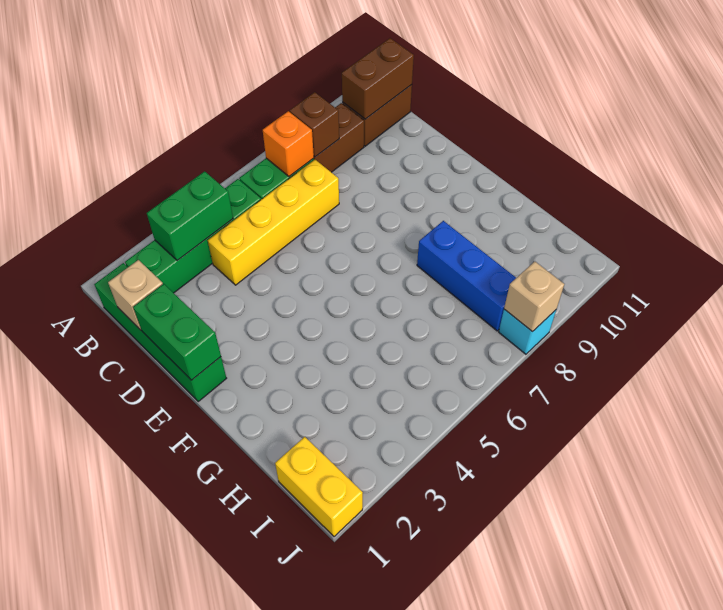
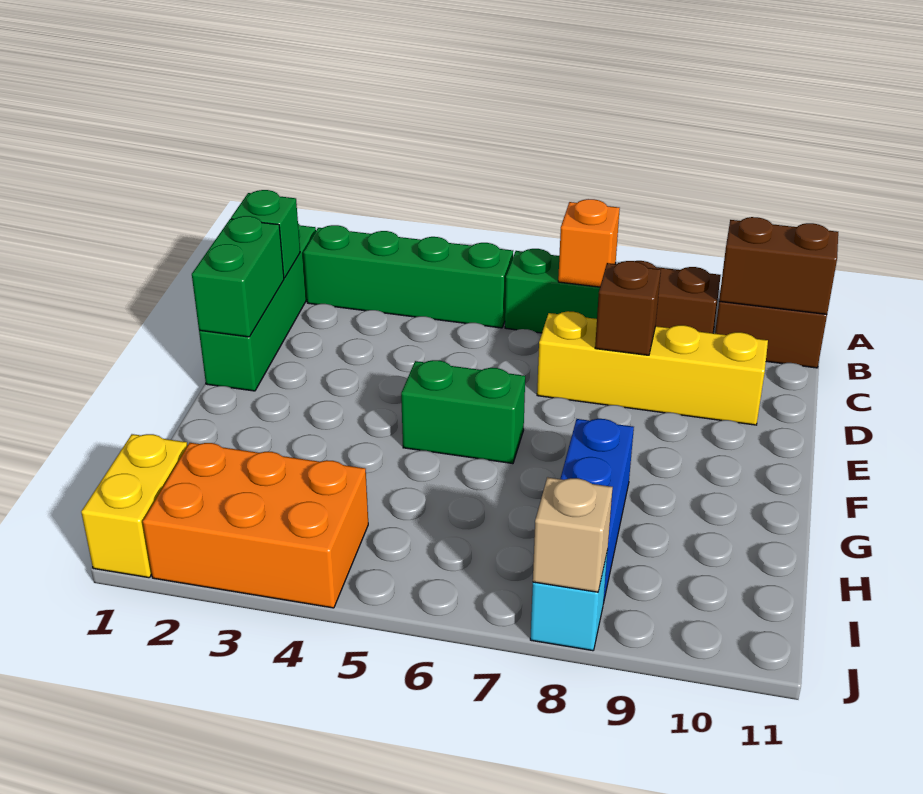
green 1x2 brick [147,171,233,261] -> green 1x2 brick moved to [401,360,525,464]
brown 1x1 brick [290,92,339,157] -> brown 1x1 brick moved to [595,261,661,355]
tan 1x1 brick [108,260,163,330] -> green 1x1 brick [231,190,300,278]
yellow 1x4 brick [208,160,339,285] -> yellow 1x4 brick moved to [537,311,768,425]
none -> orange 2x3 brick [143,443,368,608]

